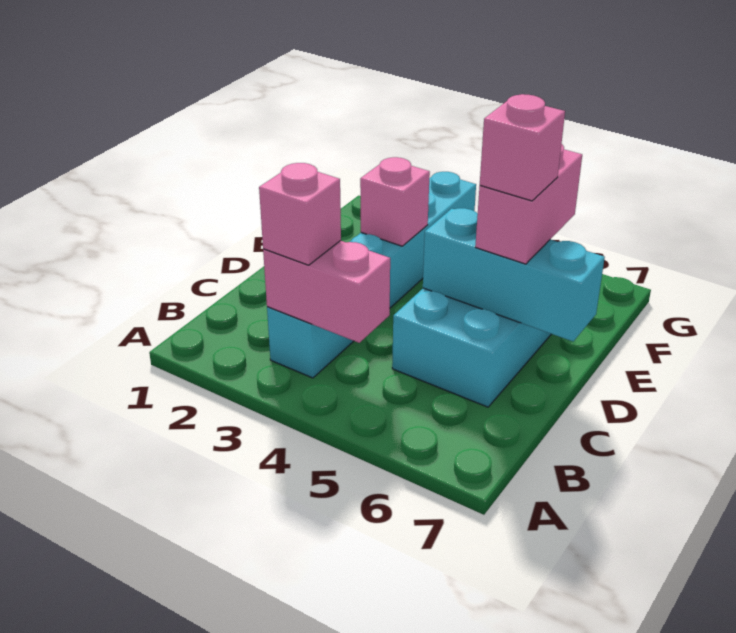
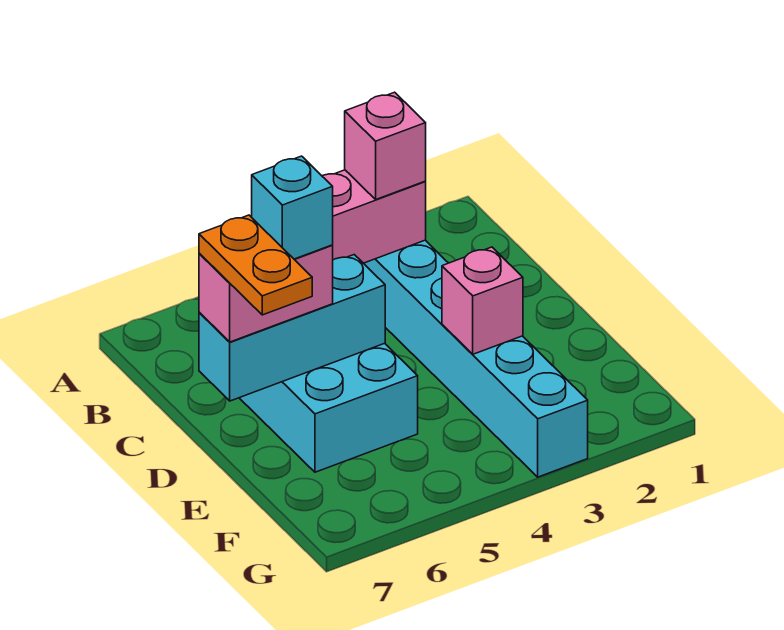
pink 1x2 brick [475,144,582,264] -> pink 1x2 brick turned to [199,245,333,342]
pink 1x1 brick [480,94,565,201] -> cyan 1x1 brick [252,156,333,259]
none -> orange 1x2 plate [199,215,312,315]

